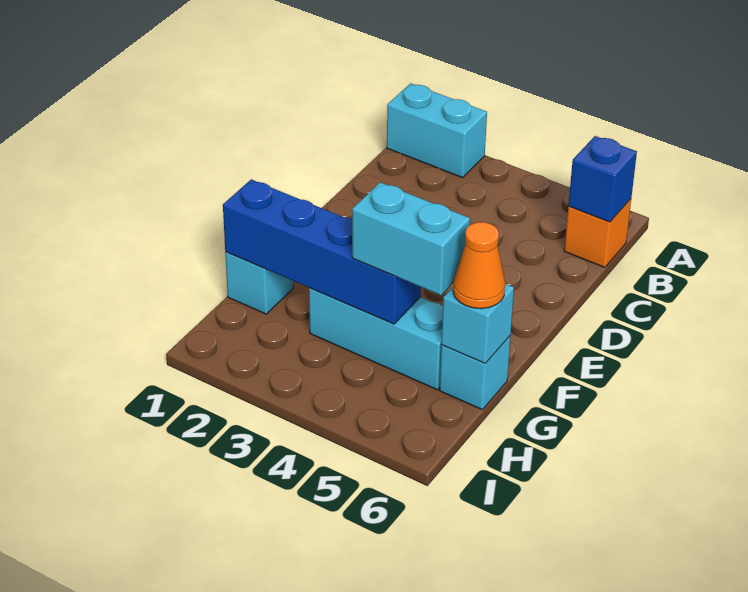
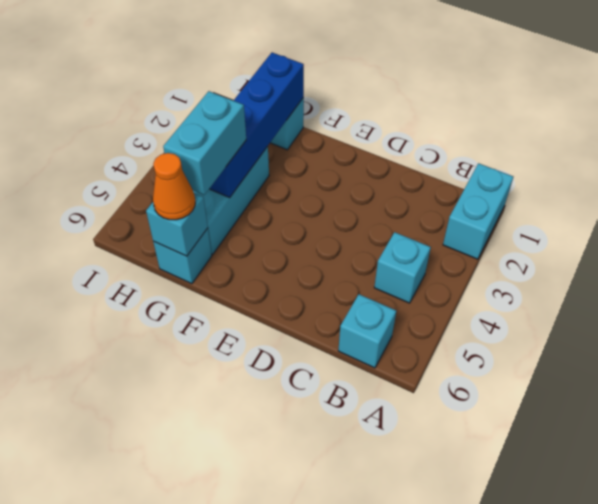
none -> cyan 1x1 brick [374,232,431,303]
orange 1x1 brick [564,199,631,267] -> cyan 1x1 brick [338,294,396,368]
blue 1x1 brick [568,136,637,222] -> none

